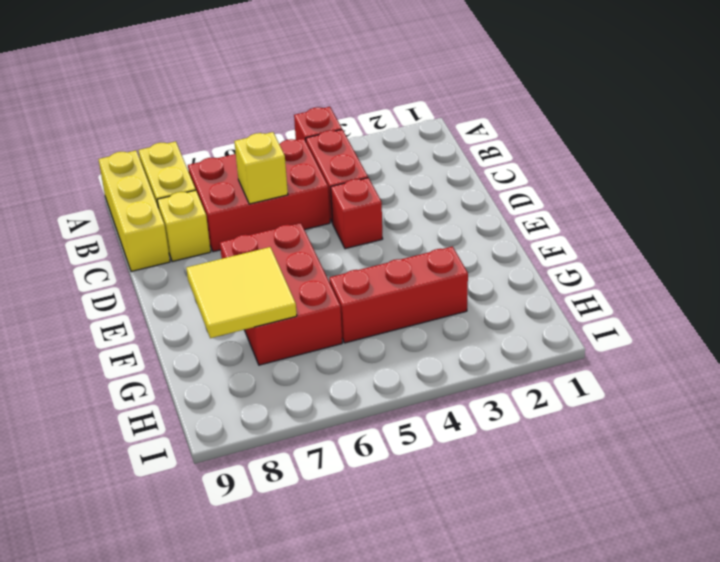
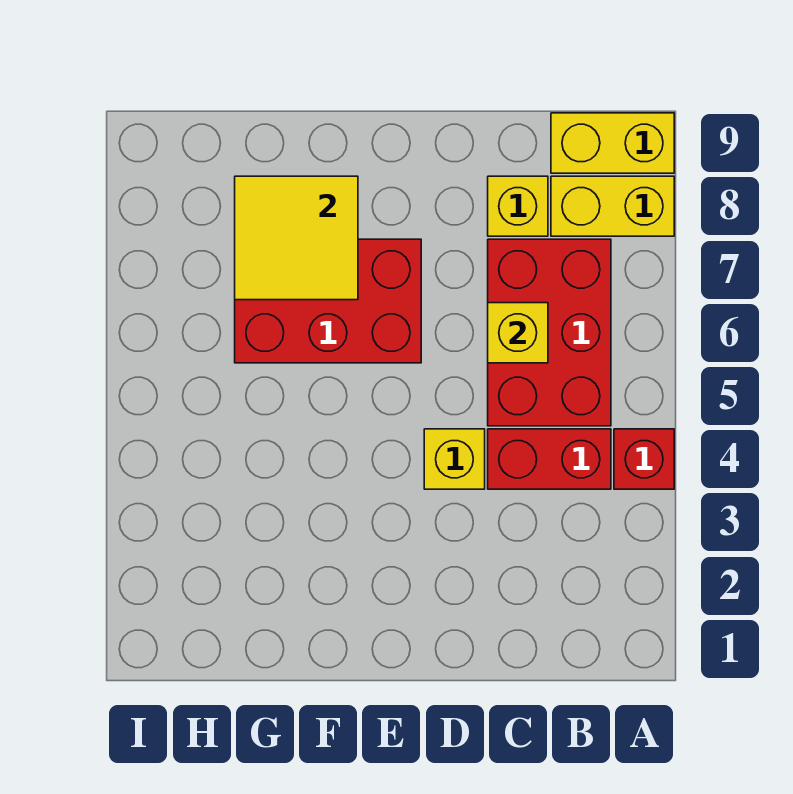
yellow 1x3 brick [98,151,170,272] -> yellow 1x2 brick [551,113,674,173]
red 1x1 brick [331,178,383,249] -> yellow 1x1 brick [424,429,485,489]
red 1x3 brick [329,246,468,343] -> none

